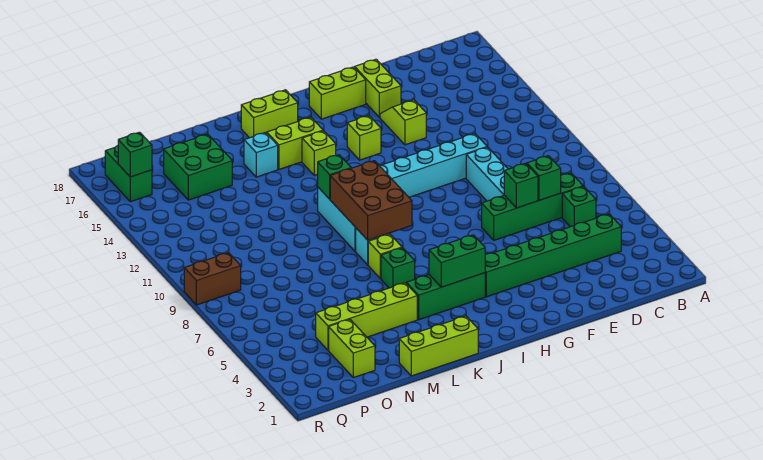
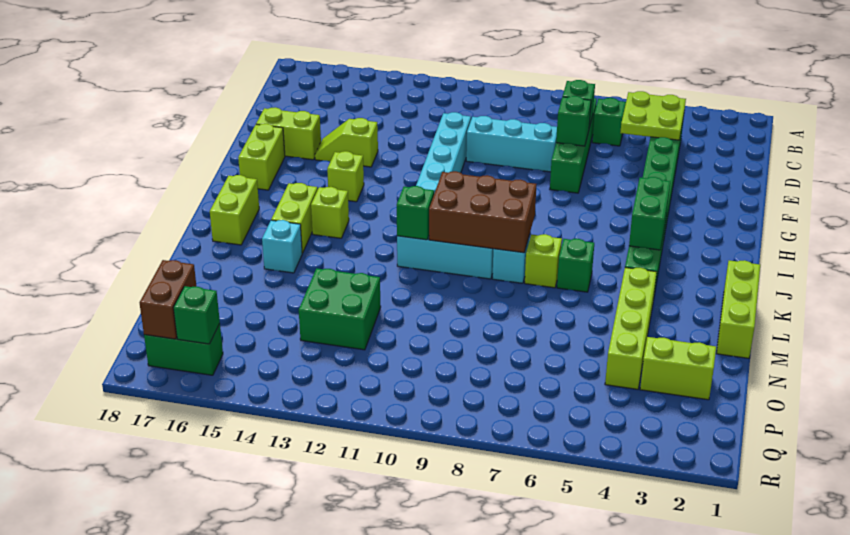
none -> lime 2x2 plate [620,91,686,140]
green 2x2 brick [164,134,232,200] -> green 2x2 brick moved to [299,268,381,350]
brown 1x2 brick [184,253,241,305] -> brown 1x2 brick moved to [140,260,197,339]

